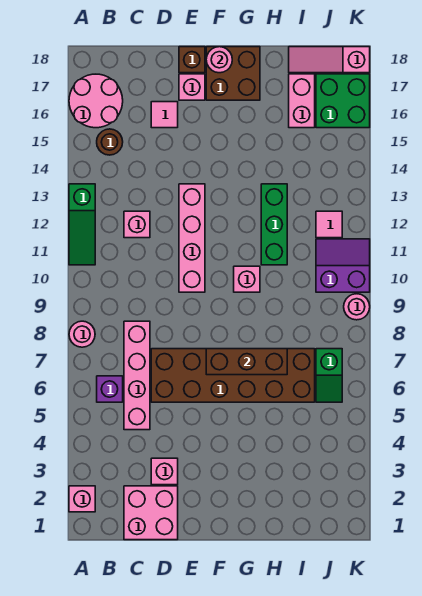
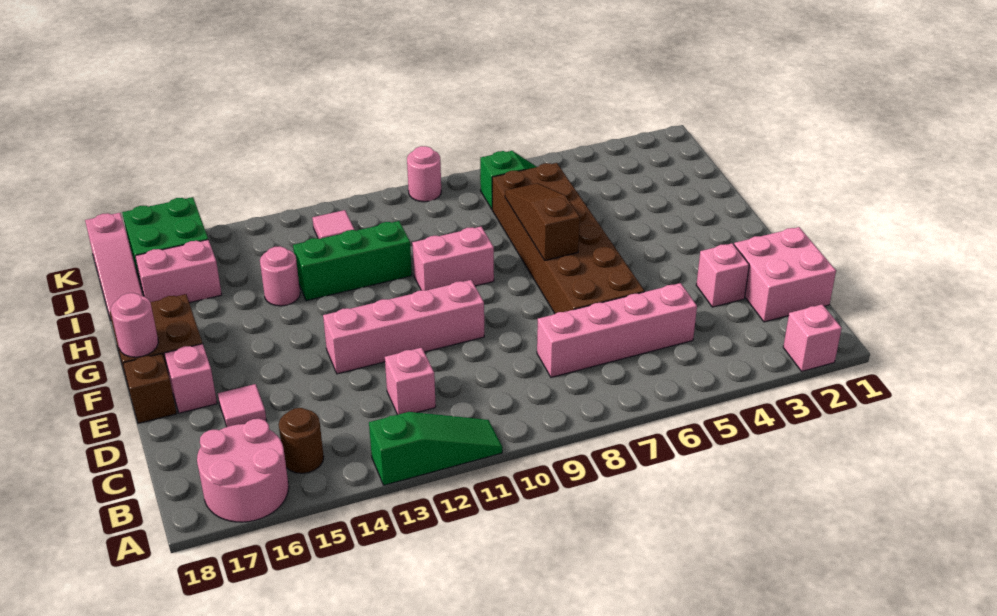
pink 1x1 round brick [69,321,95,347] -> pink 1x1 round brick moved to [260,246,300,306]
purple 1x1 brick [97,376,123,402] -> none
brown 1x3 brick [206,349,287,375] -> brown 1x3 slope [505,183,580,260]
pink 1x1 brick [234,266,260,292] -> pink 1x2 brick [412,227,494,290]
purple 2x2 slope [316,239,370,292] -> none

